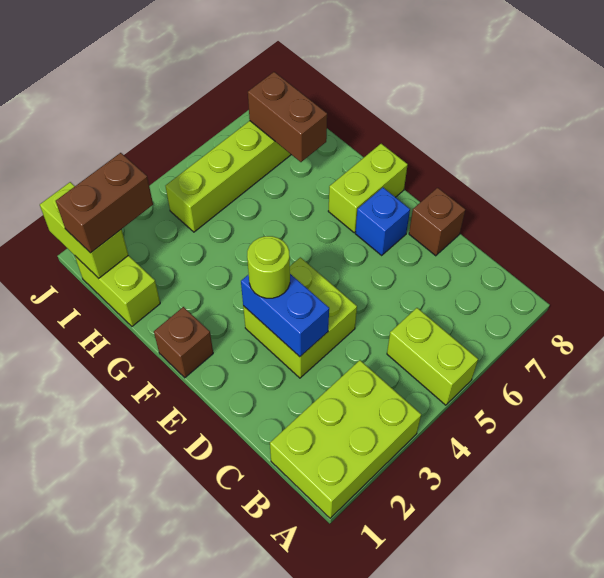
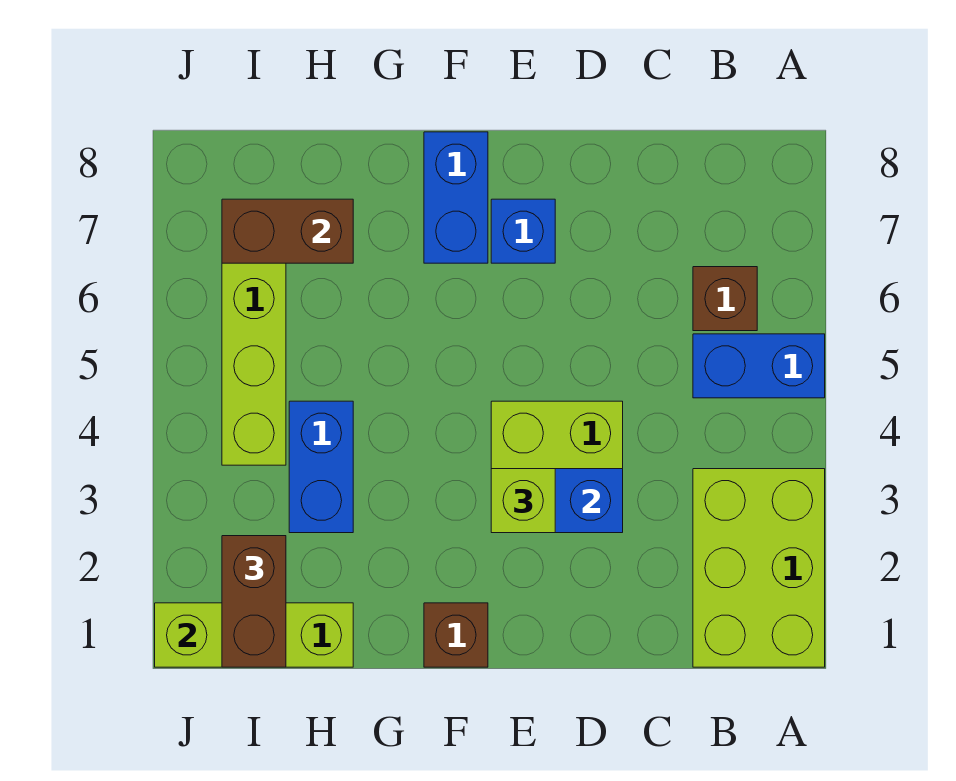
lime 1x2 brick [387,308,478,405] -> blue 1x2 brick [693,334,825,398]
brown 1x1 brick [409,188,465,256] -> brown 1x1 brick moved to [693,267,757,331]
lime 1x1 round brick [247,236,290,298] -> lime 1x1 brick [491,469,555,533]
lime 1x2 brick [328,144,408,233] -> blue 1x2 brick [424,132,488,263]
none -> blue 1x2 brick [289,401,353,533]

